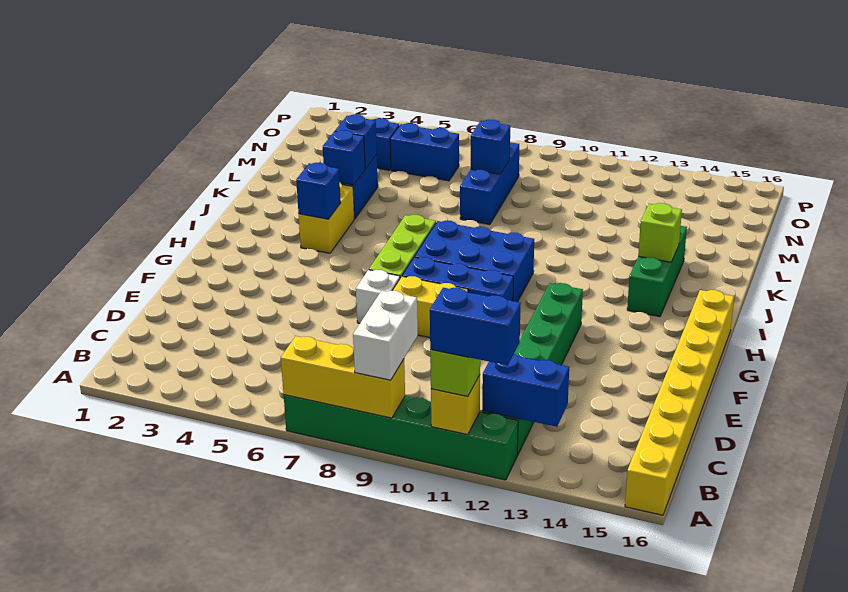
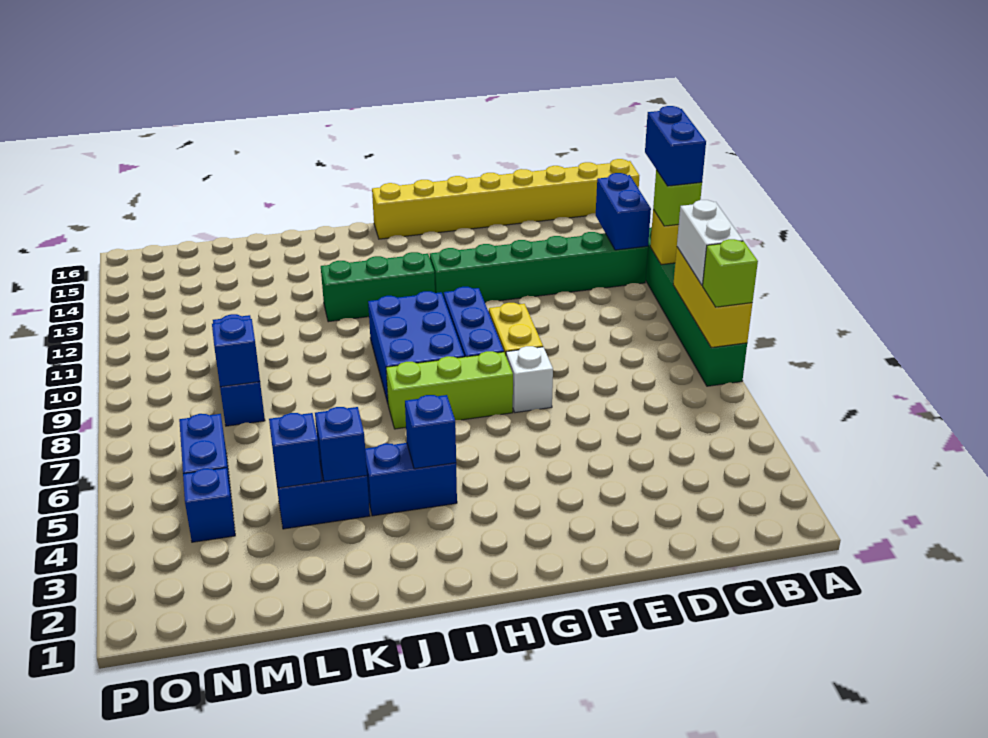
white 1x2 brick [353,291,418,380] -> white 1x2 brick turned to [677,200,743,285]
yellow 1x2 brick [299,183,355,253] -> blue 1x2 brick [365,443,457,516]
green 1x3 brick [627,226,687,317] -> green 1x3 brick moved to [321,252,435,322]
lime 1x1 brick [638,203,682,262] -> lime 1x1 brick moved to [703,239,758,307]
blue 1x3 brick [460,142,519,225] -> blue 1x3 brick turned to [213,314,265,426]

